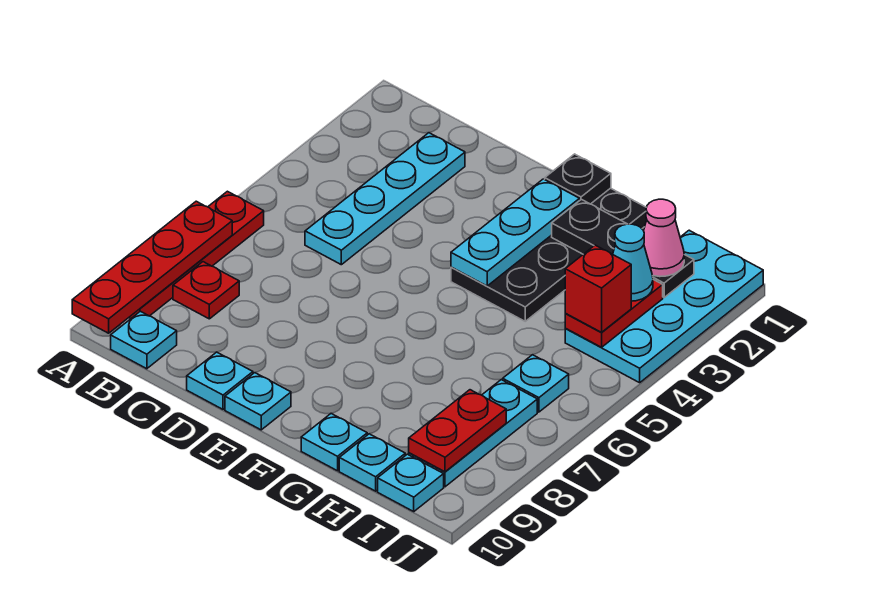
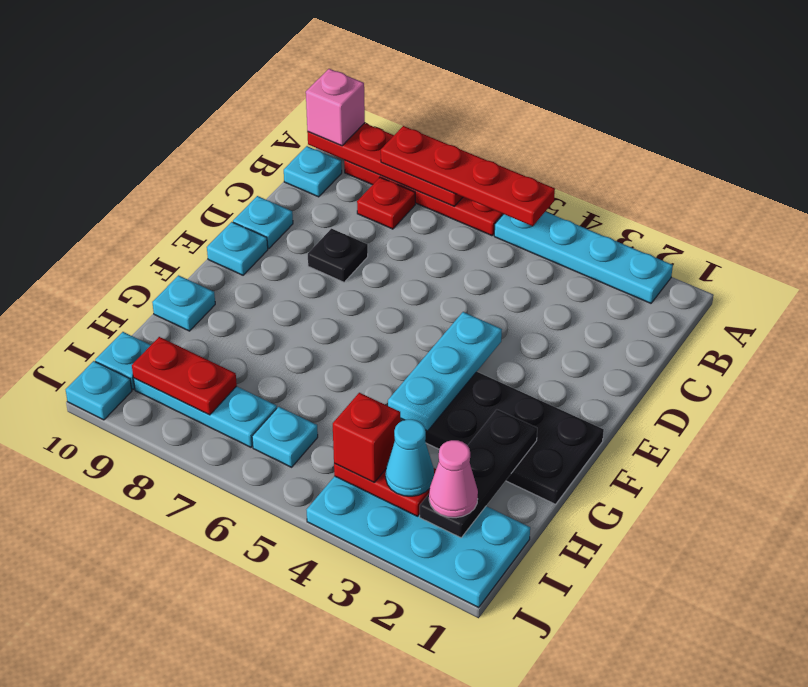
none -> red 1x4 plate [381,126,555,226]
none -> pink 1x1 brick [306,69,365,146]
cyan 1x4 plate [305,133,465,265] -> cyan 1x4 plate moved to [494,212,673,303]
black 1x1 plate [545,154,611,204] -> black 1x1 plate moved to [308,229,368,282]
cyan 1x3 plate [451,179,580,286] -> cyan 1x3 plate turned to [388,312,502,431]
cyan 1x1 plate [339,434,405,491] -> cyan 1x1 plate moved to [66,361,132,420]

